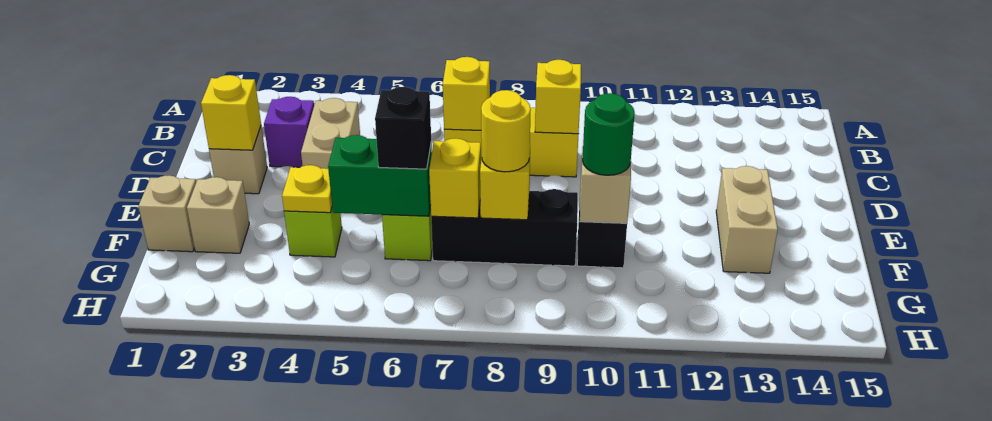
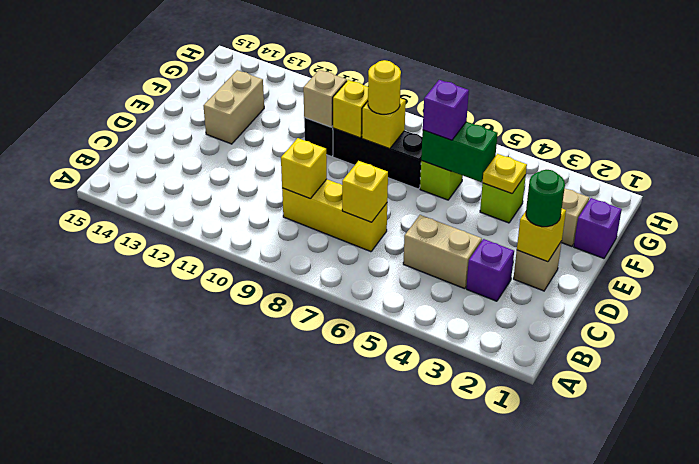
tan 1x2 brick [301,98,360,169] -> tan 1x2 brick turned to [403,215,482,289]
tan 1x1 brick [138,175,196,252] -> purple 1x1 brick [574,198,622,258]
black 1x1 brick [375,87,431,169] -> purple 1x1 brick [423,80,469,140]
yellow 1x1 brick [429,138,481,218] -> yellow 1x1 brick moved to [333,80,368,138]
green 1x1 round brick [582,93,635,175] -> green 1x1 round brick moved to [526,170,565,227]

